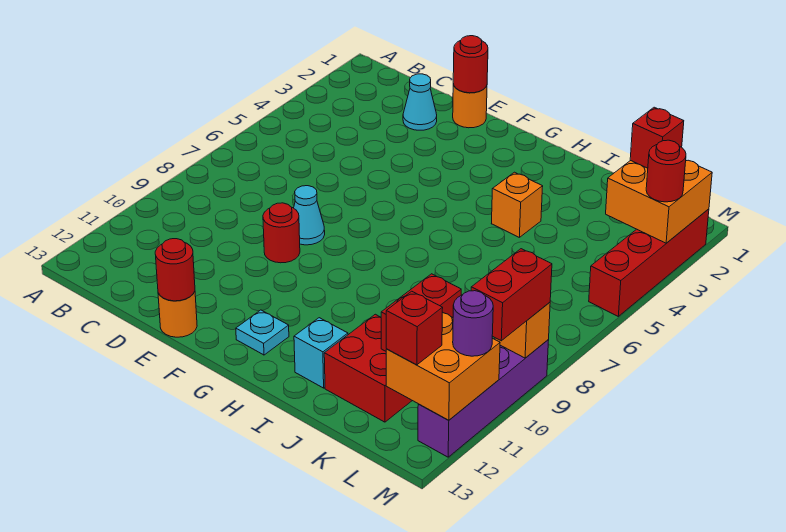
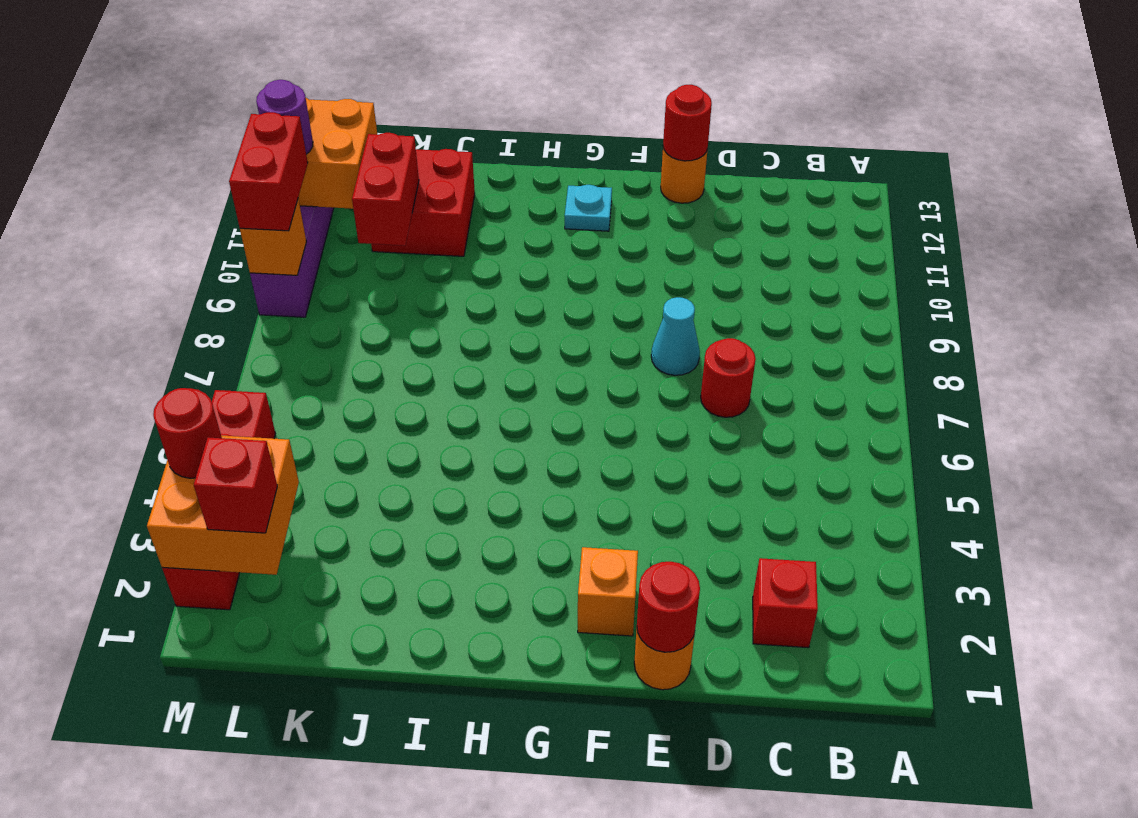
cyan 1x1 cone [403,74,437,130] -> none
red 1x1 round brick [263,203,300,263] -> red 1x1 round brick moved to [701,338,756,417]
orange 1x1 brick [491,172,543,237] -> orange 1x1 brick moved to [578,547,638,636]
cyan 1x1 brick [294,318,348,388] -> none
red 1x1 brick [386,291,443,365] -> red 1x1 brick moved to [753,558,818,648]

